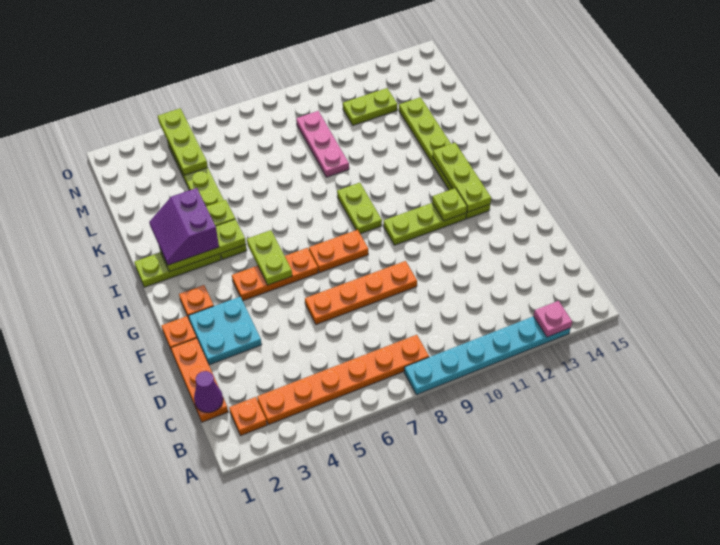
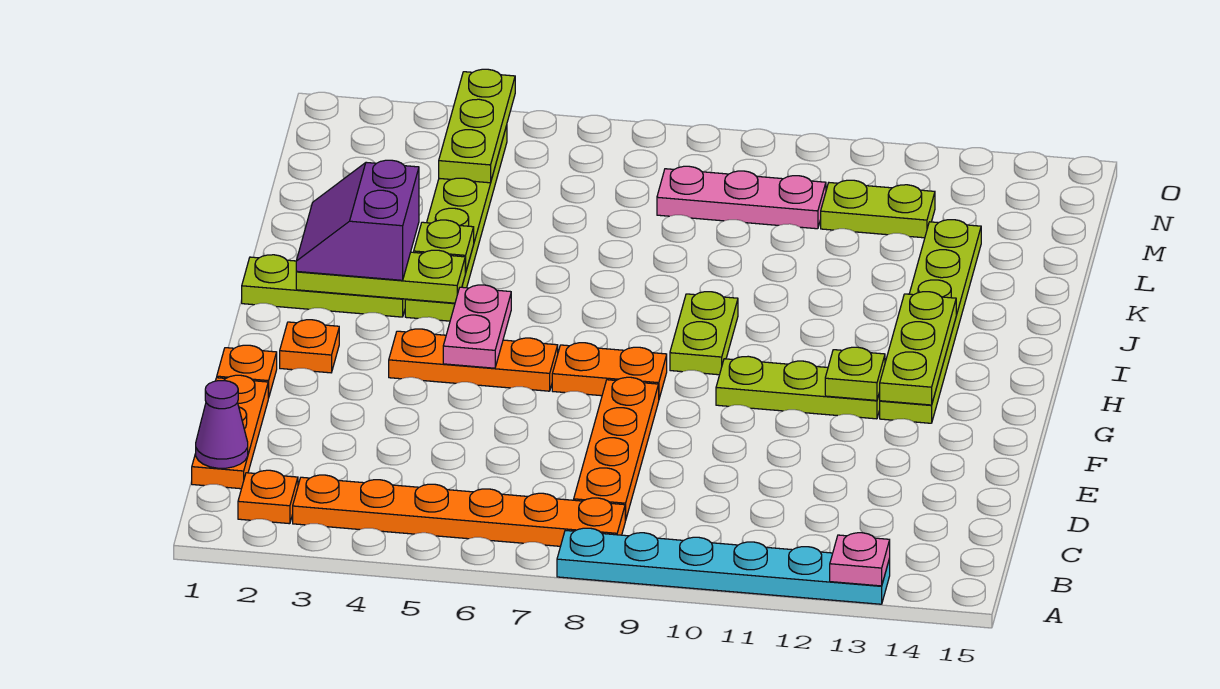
cyan 2x2 plate [189,297,262,365] -> none
orange 1x4 plate [305,261,417,324] -> orange 1x4 plate turned to [574,377,659,521]
lime 1x2 plate [247,230,292,285] -> pink 1x2 plate [443,285,511,368]
pink 1x3 plate [296,111,349,177] -> pink 1x3 plate turned to [657,166,826,229]

